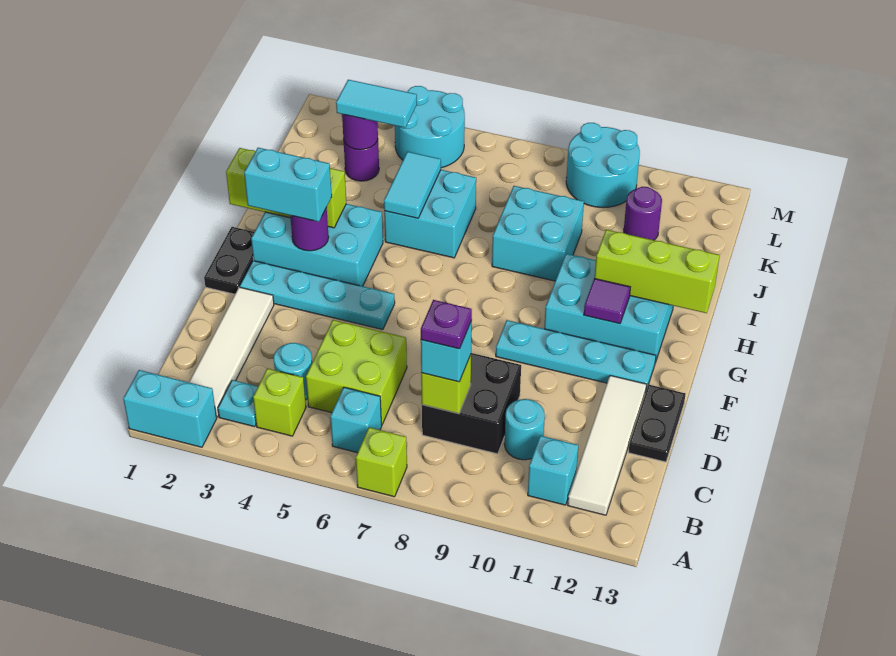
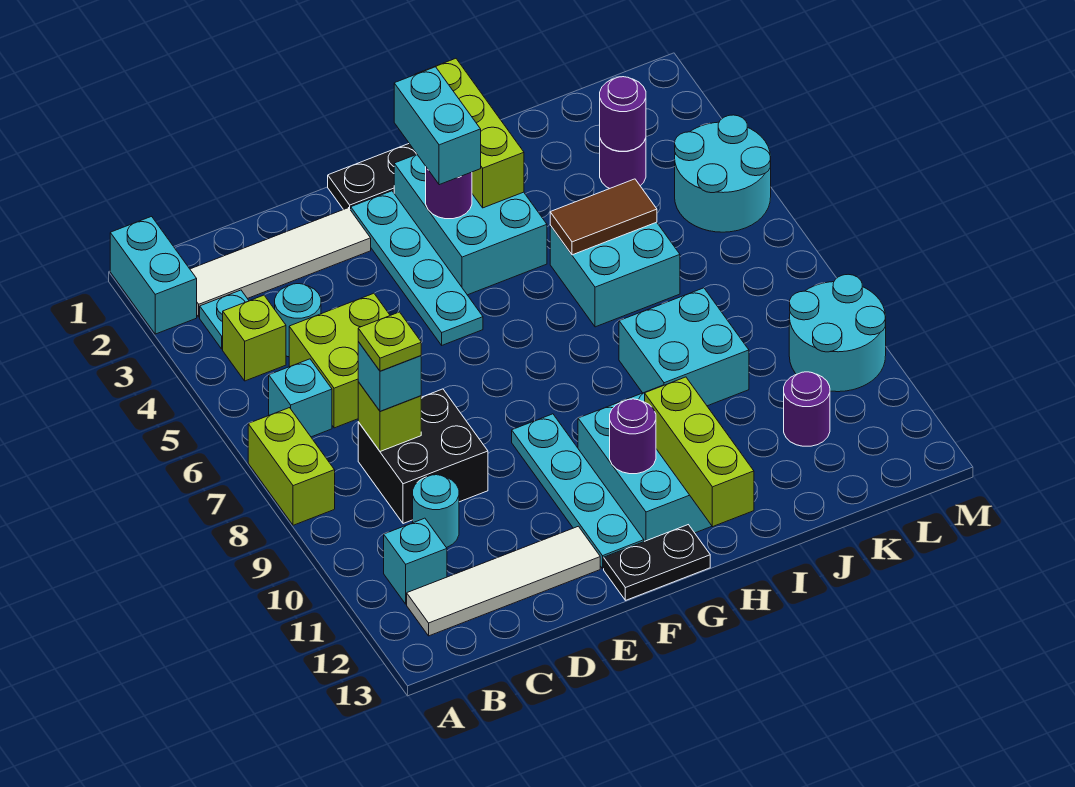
lime 1x1 brick [356,427,407,497] -> lime 1x2 brick [248,408,335,525]
purple 1x1 plate [421,300,472,349] -> lime 1x1 plate [358,312,421,371]
black 1x2 plate [628,385,685,462] -> black 1x2 plate moved to [604,525,710,600]
purple 1x1 tile [584,278,630,324] -> purple 1x1 round brick [610,399,656,474]
cyan 1x2 tile [384,152,441,218] -> brown 1x2 tile [550,179,657,255]
cyan 1x2 tile [336,80,417,128] -> none

